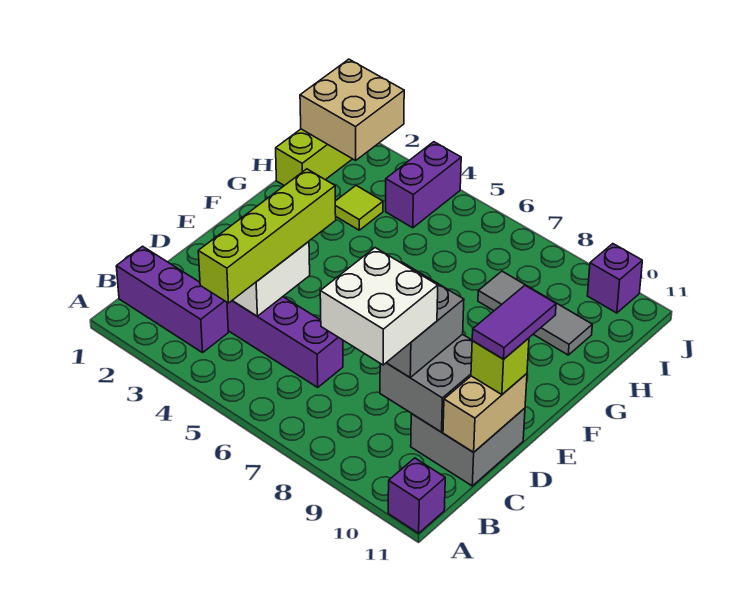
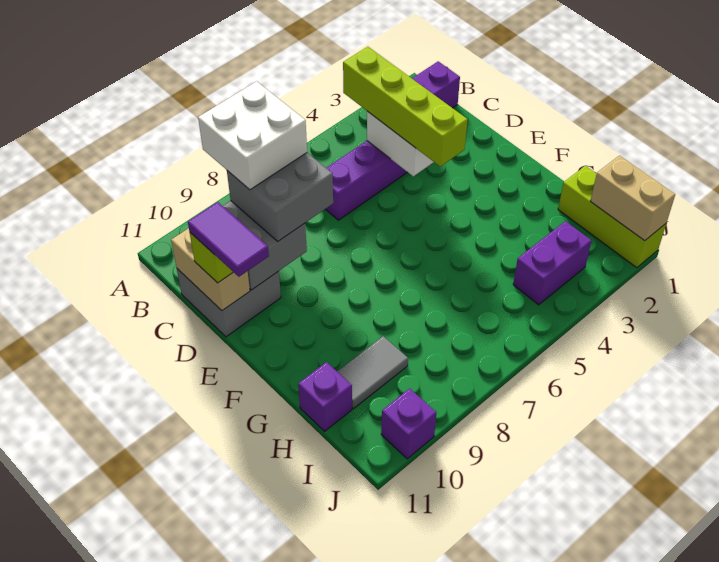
purple 1x1 brick [388,458,445,533] -> purple 1x1 brick moved to [298,362,352,431]
lime 1x1 tile [335,186,383,230] -> none
grey 1x3 tile [478,271,592,355] -> grey 1x2 tile [337,336,408,409]
tan 2x2 brick [300,59,404,160] -> tan 1x2 brick [590,156,675,241]
purple 1x2 brick [386,142,461,228] -> purple 1x2 brick turned to [513,221,592,305]

